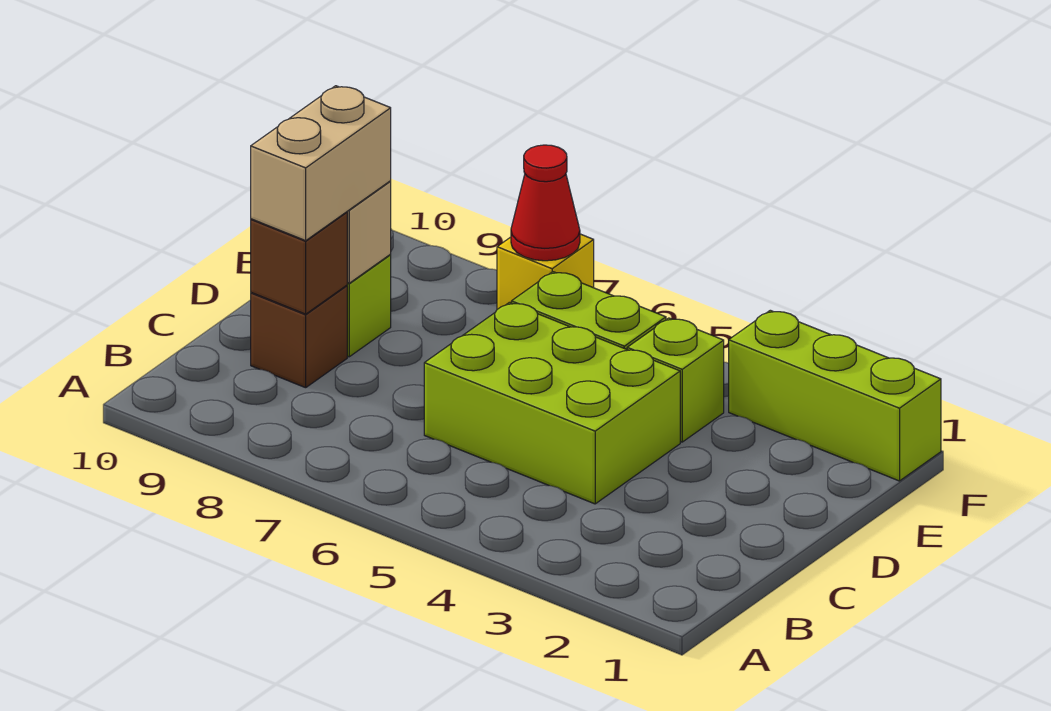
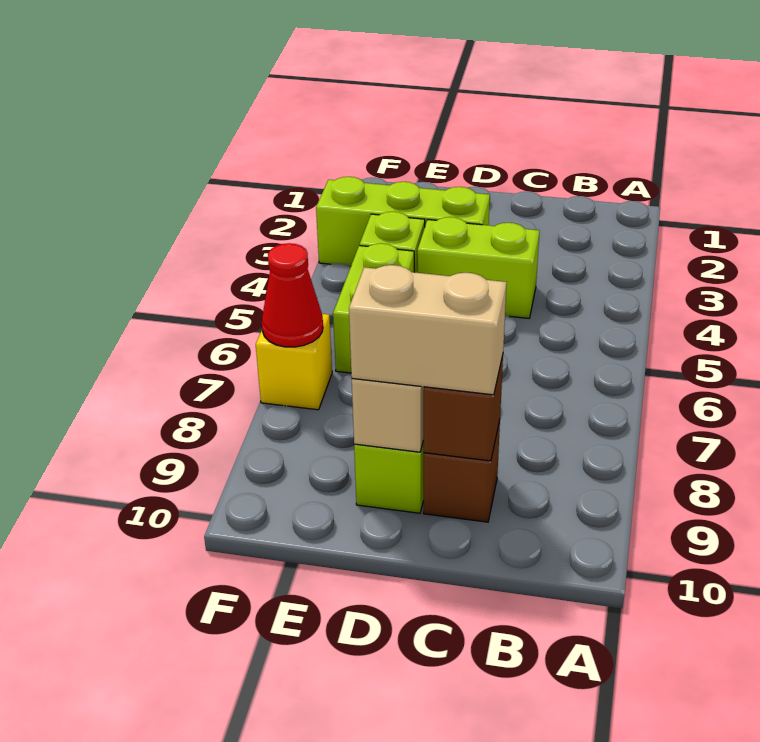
lime 2x3 brick [424,302,680,504] -> lime 1x2 brick [417,217,539,318]
lime 1x3 brick [729,310,941,481] -> lime 1x3 brick turned to [316,177,490,266]

